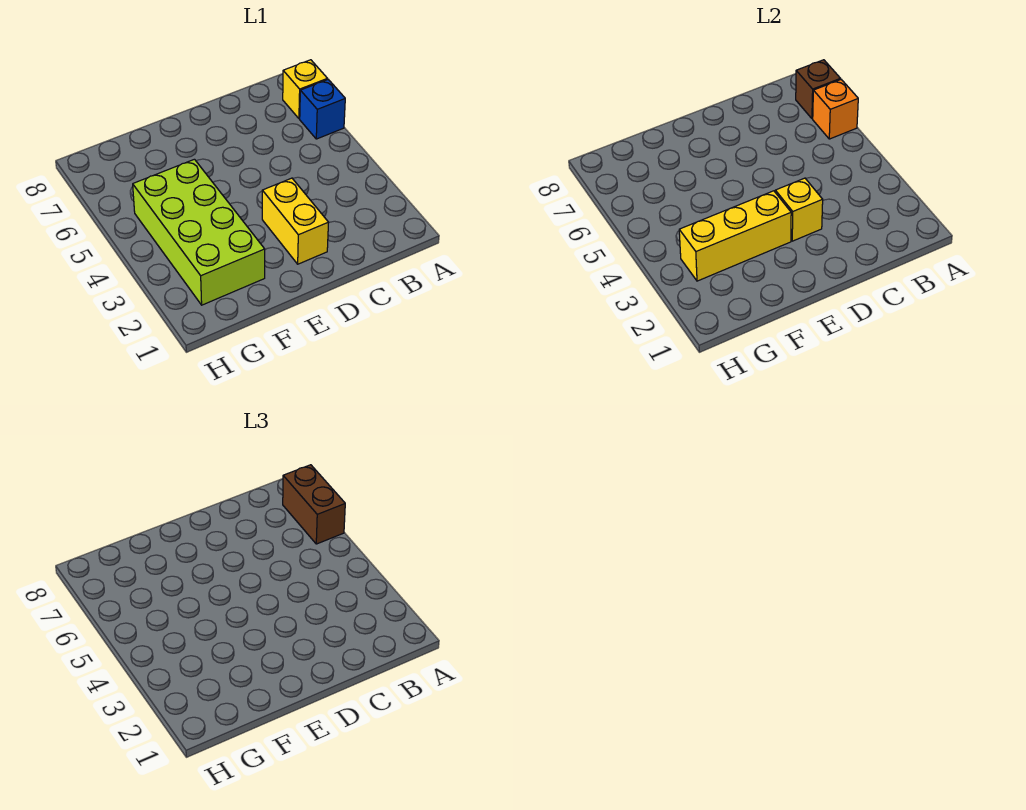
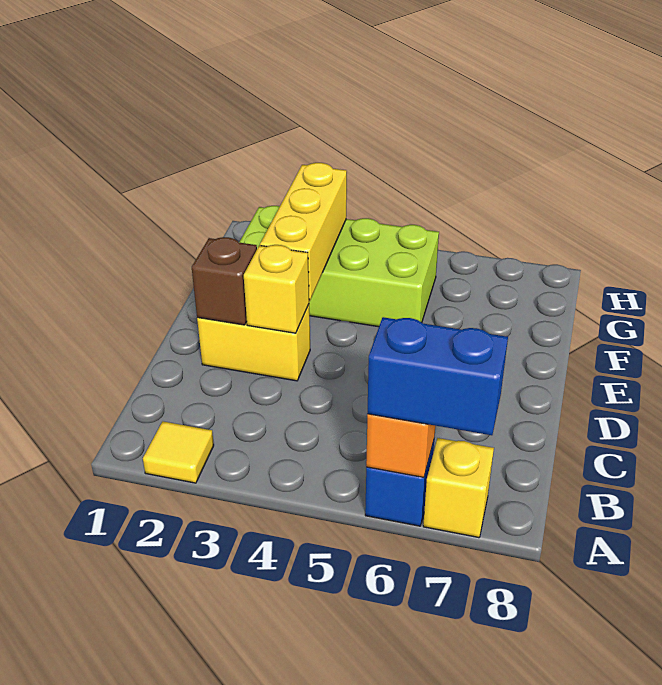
none -> yellow 1x1 tile [143,421,214,483]
brown 1x2 brick [283,465,345,544] -> blue 1x2 brick [367,317,508,435]
brown 1x1 brick [796,60,840,119] -> brown 1x1 brick moved to [192,237,257,325]

